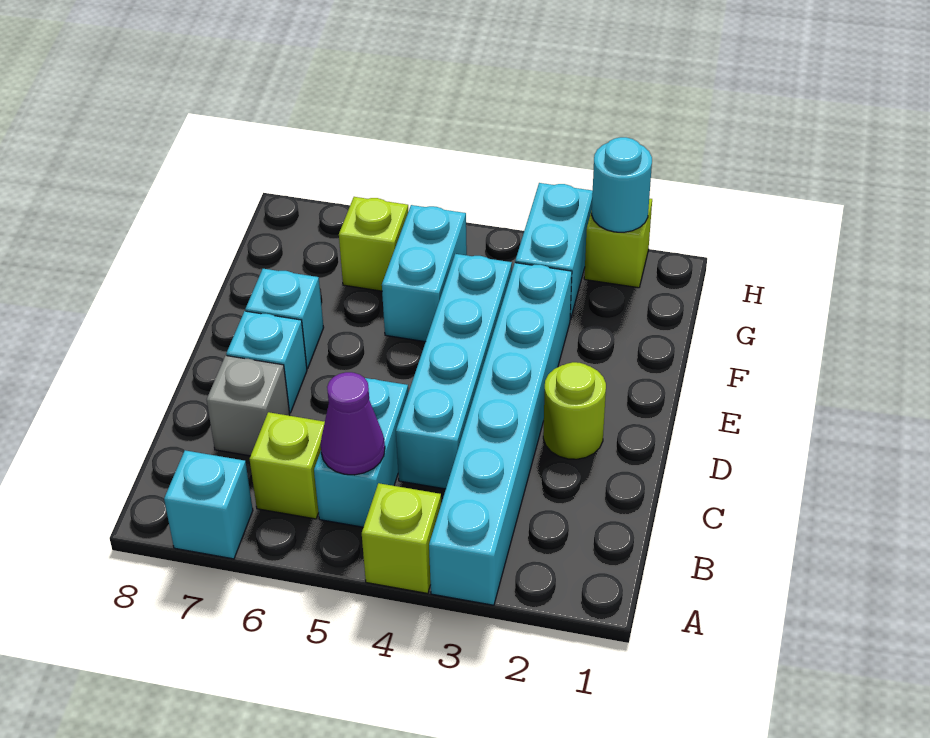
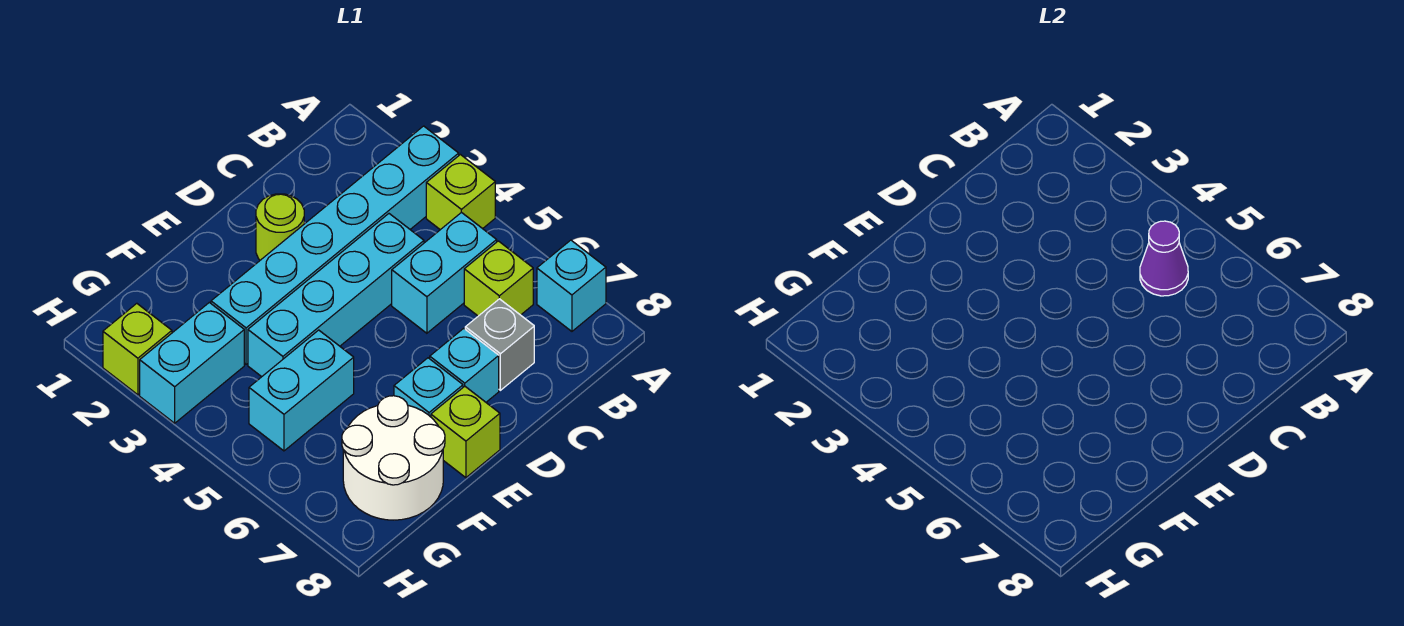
none -> white 2x2 round brick [342,396,445,520]
lime 1x1 brick [339,197,408,291] -> lime 1x1 brick moved to [431,386,500,478]
cyan 1x1 round brick [592,137,652,232] -> none

